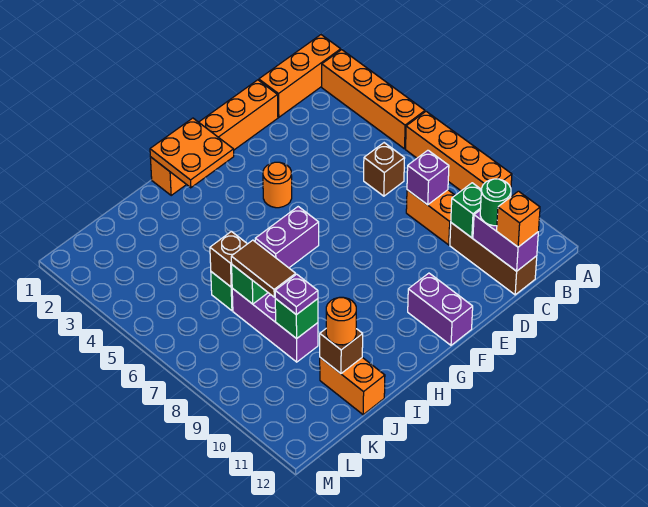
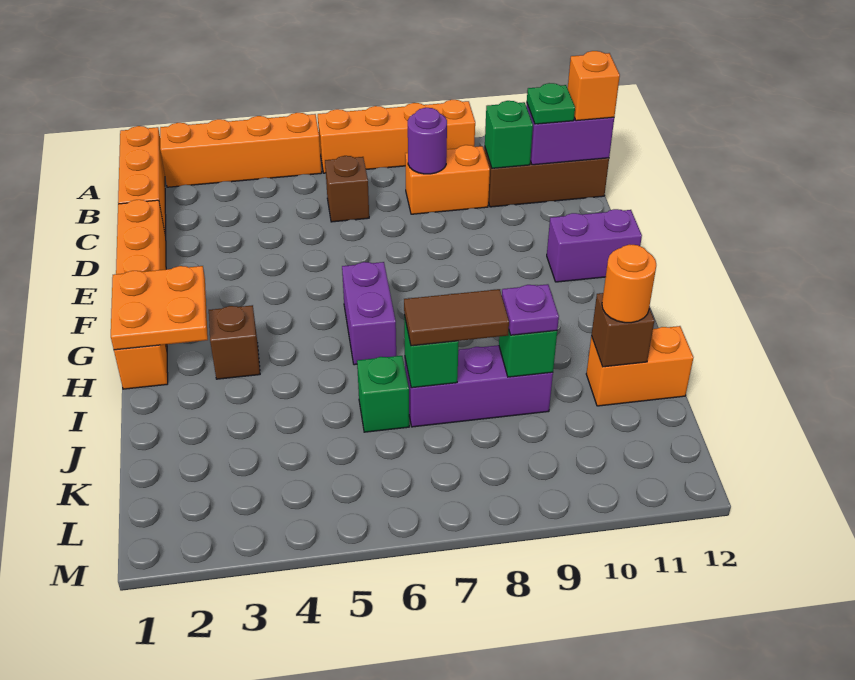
purple 1x1 brick [407,150,449,205] -> purple 1x1 round brick [408,108,447,174]
green 1x1 round brick [480,179,511,226] -> green 1x1 plate [527,83,575,124]
orange 1x1 round brick [263,162,292,208] -> none
brown 1x1 brick [210,231,247,287] -> brown 1x1 brick moved to [209,305,260,379]

